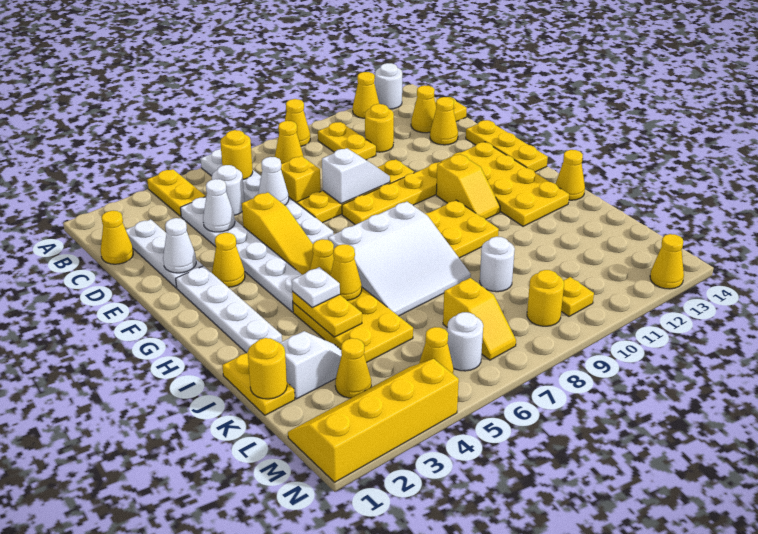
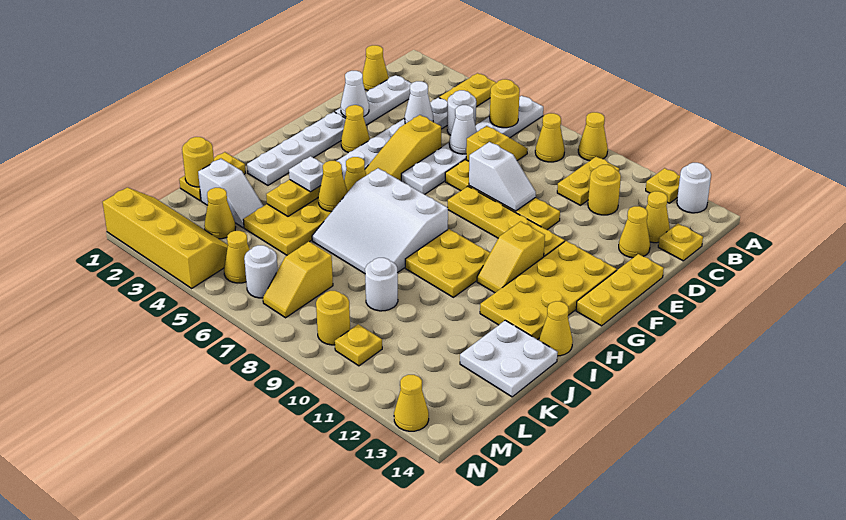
yellow 1x1 cone [353,72,379,118] -> yellow 1x1 plate [646,168,680,203]
none -> white 2x2 plate [460,320,558,397]

